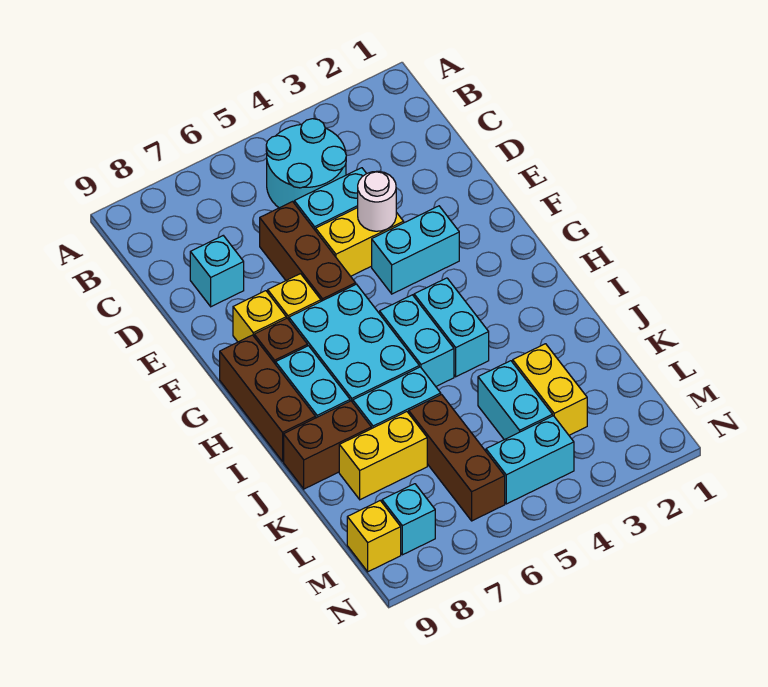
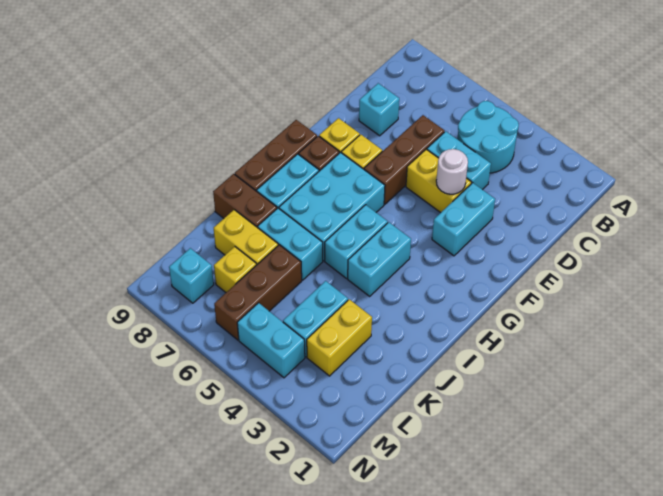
cyan 1x2 brick [372,206,459,294] -> cyan 1x2 brick turned to [432,183,495,256]
yellow 1x1 brick [347,501,401,572] -> yellow 1x1 brick moved to [214,247,257,292]

